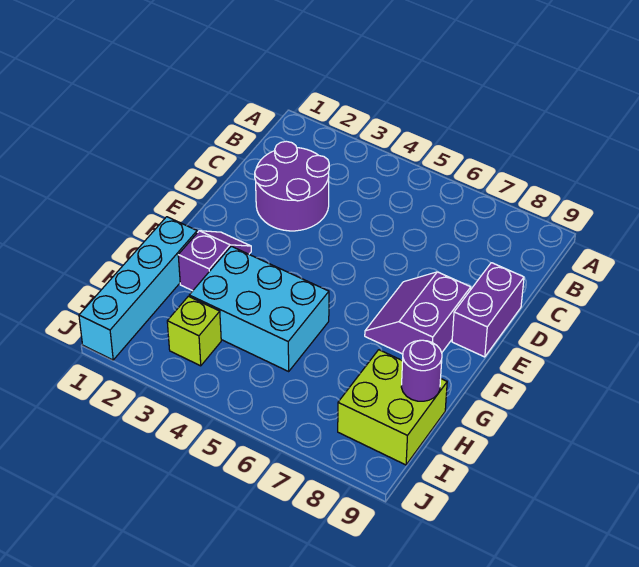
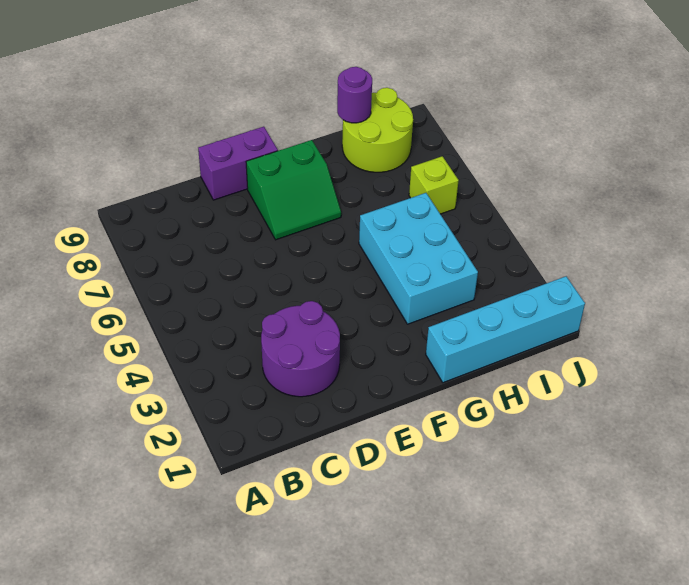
purple 2x2 slope [365,272,471,354] -> green 2x2 slope [246,140,341,240]
purple 1x2 slope [178,231,251,291] -> none
lime 2x2 brick [338,350,447,465] -> lime 2x2 round brick [342,88,413,172]
lime 1x1 brick [167,296,221,366] -> lime 1x1 brick moved to [409,156,459,214]

